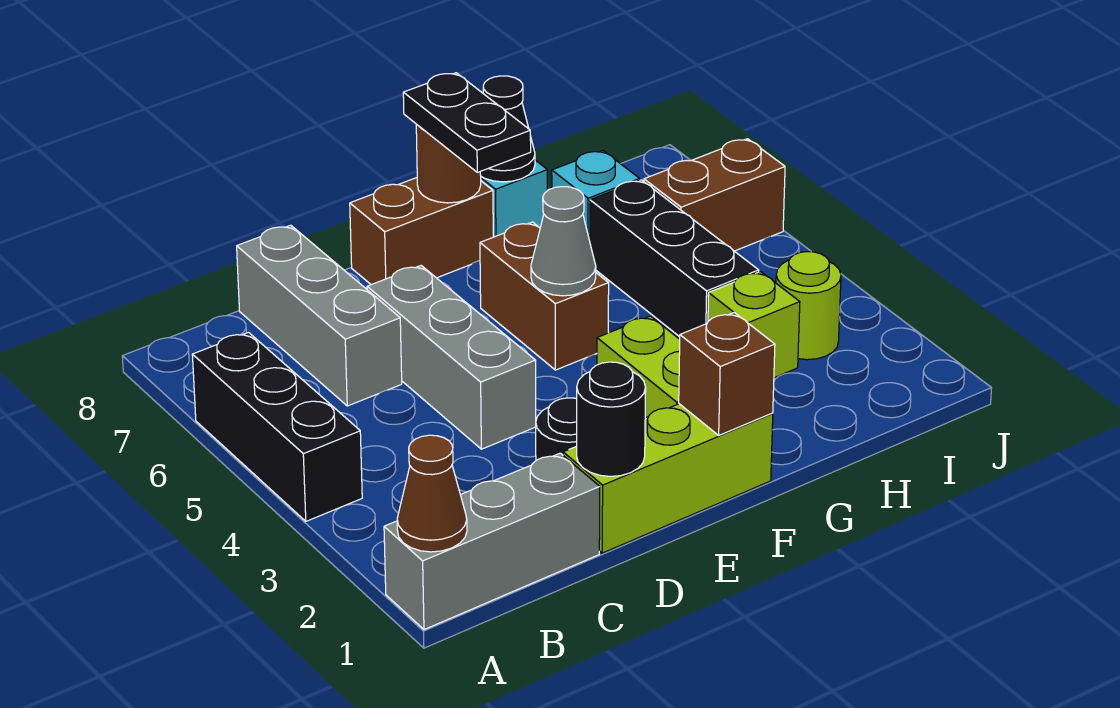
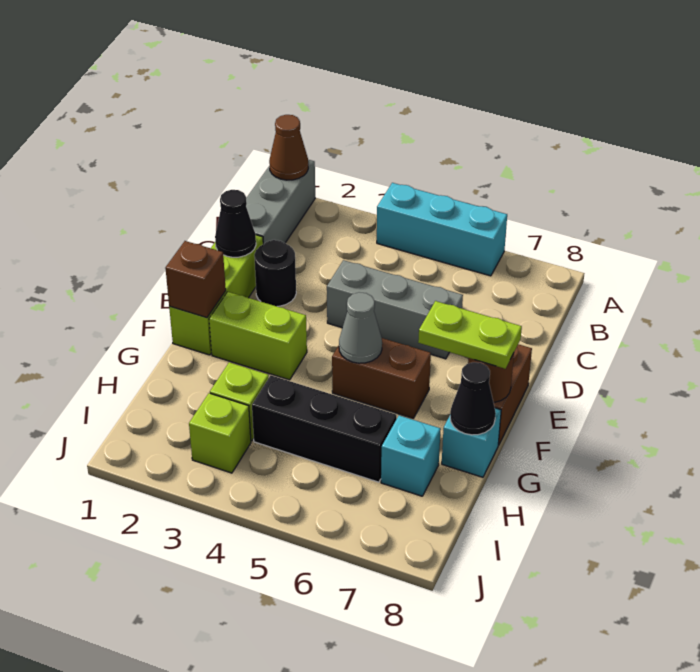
black 1x3 brick [192,332,362,521] -> cyan 1x3 brick [377,183,507,276]
grey 1x3 brick [237,225,402,406] -> none
black 1x1 round brick [577,362,646,476] -> black 1x1 cone [215,190,256,257]
black 1x2 plate [403,73,531,172] -> lime 1x2 plate [418,301,522,369]
lime 1x1 round brick [776,252,841,360] -> lime 1x1 brick [189,393,251,473]
brown 1x2 brick [644,139,785,251] -> none

